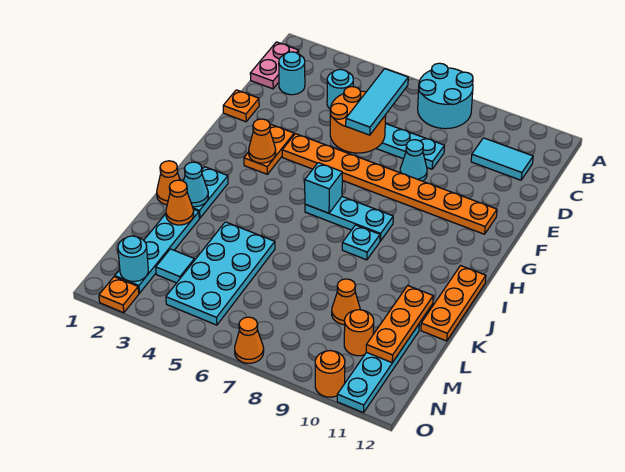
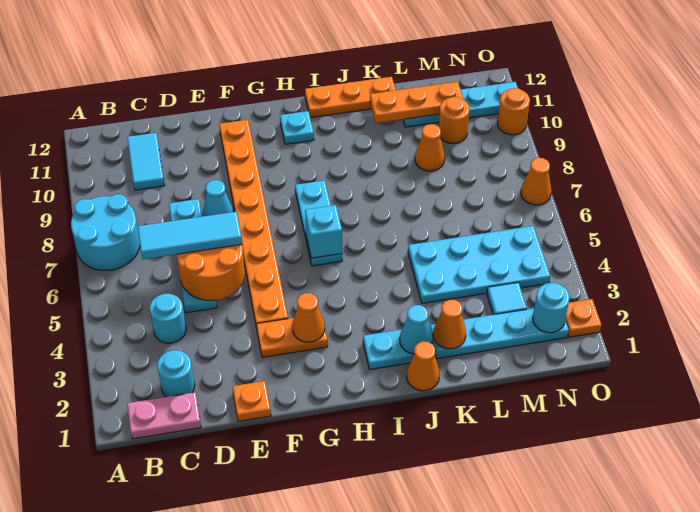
cyan 1x1 plate [342,225,380,260] -> cyan 1x1 plate moved to [280,111,314,144]

